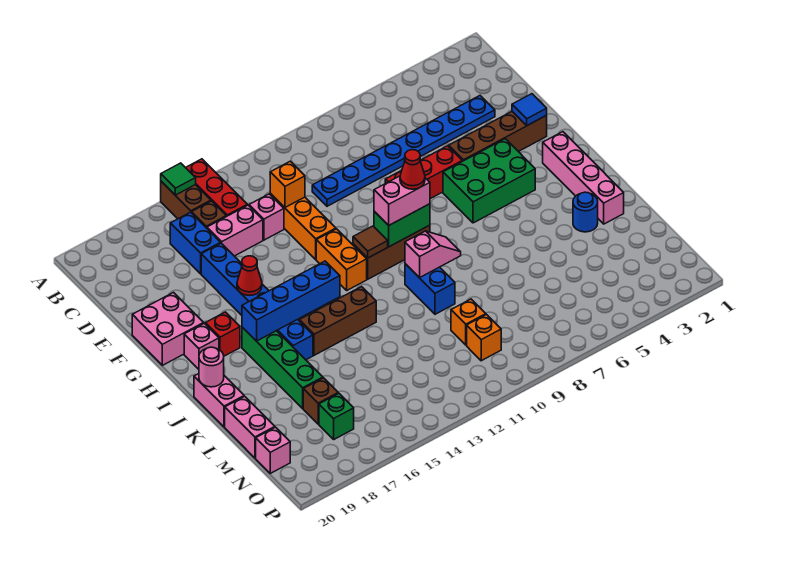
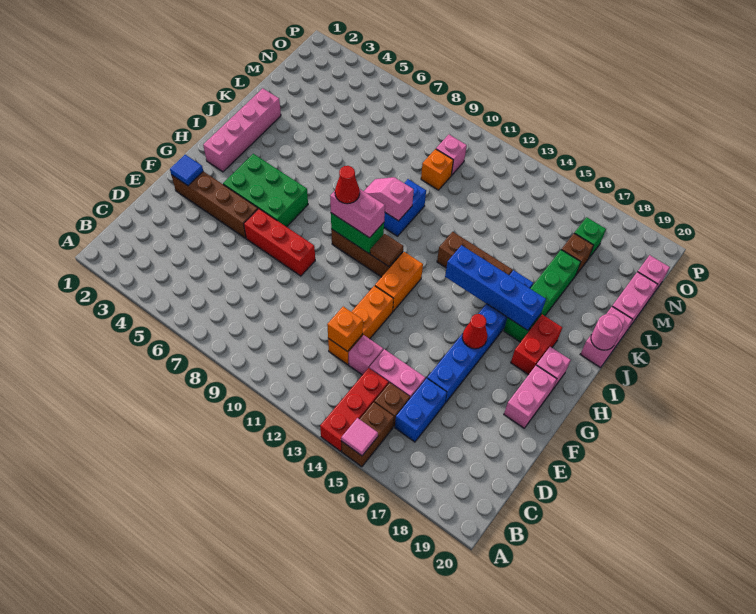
green 1x1 tile [161,163,196,195] -> pink 1x1 tile [341,418,378,456]
blue 1x8 plate [312,96,495,206] -> none
pink 2x2 brick [132,293,204,365] -> pink 1x2 brick [504,365,557,428]
red 1x1 brick [205,312,240,356] -> red 1x2 brick [511,315,562,375]
blue 1x1 round brick [573,192,598,232] -> none
orange 1x1 brick [467,315,501,361] -> pink 1x1 brick [436,135,467,175]

